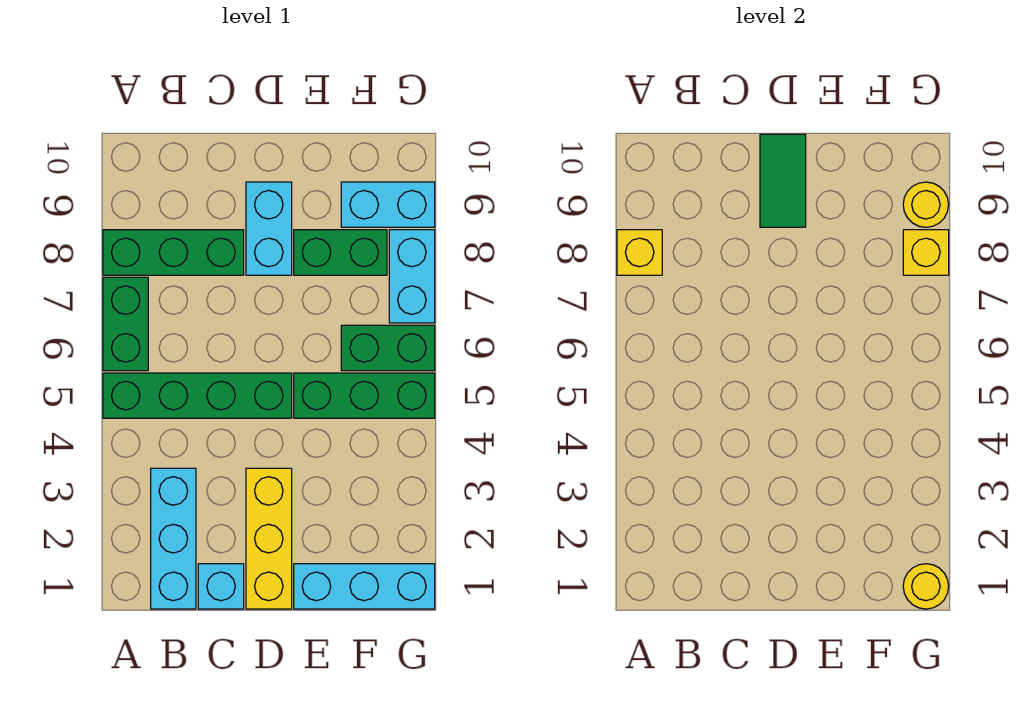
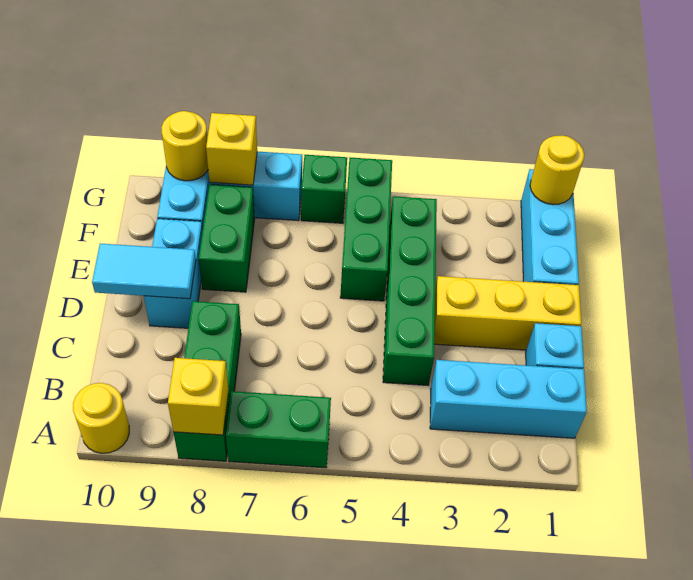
green 1x4 brick [103,373,292,418] -> green 1x4 brick moved to [383,196,437,385]
none -> yellow 1x1 round brick [73,383,129,453]
cyan 1x2 brick [246,182,292,275] -> cyan 1x2 brick turned to [144,219,203,328]
green 1x2 tile [760,134,806,227] -> cyan 1x2 tile [92,244,196,299]
green 1x2 brick [341,325,435,371] -> green 1x1 brick [301,155,347,223]

